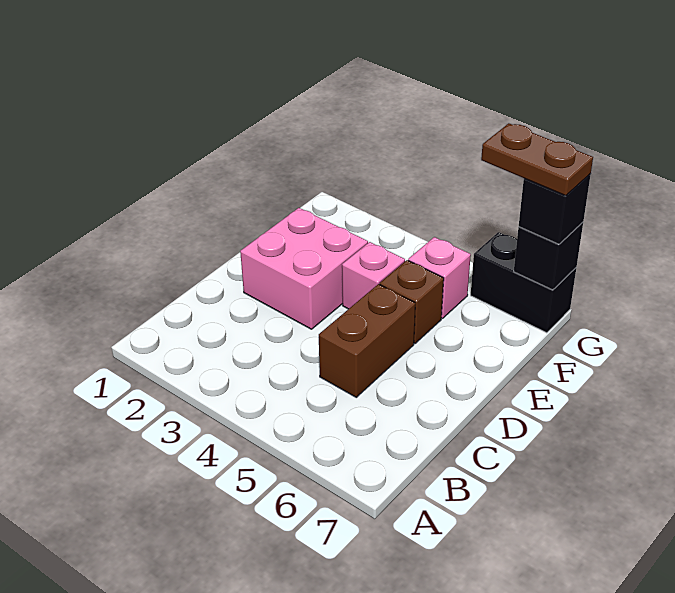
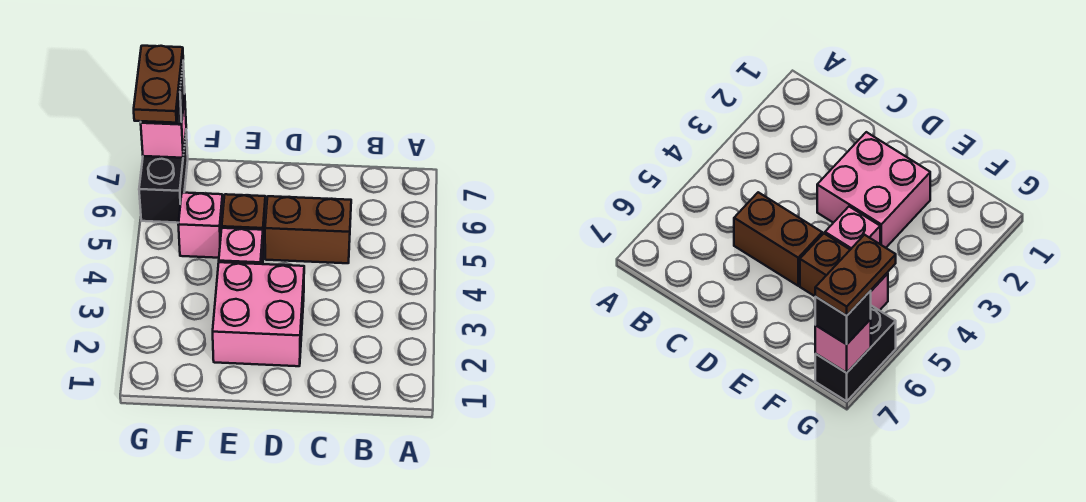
black 1x1 brick [514,222,583,290] -> pink 1x1 brick [141,97,186,158]

